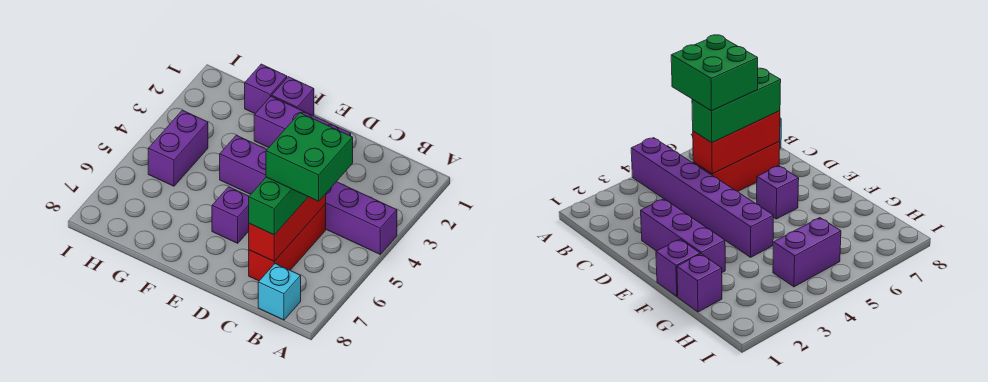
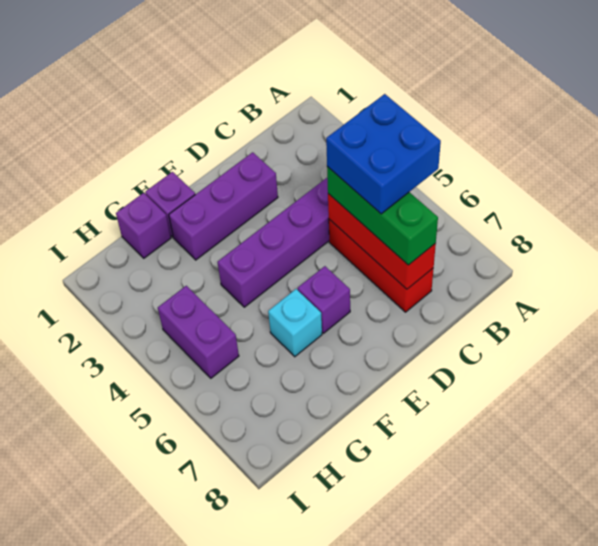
green 2x2 brick [266,113,353,201] -> blue 2x2 brick [326,94,441,214]
cyan 1x1 brick [258,264,301,320] -> cyan 1x1 brick moved to [268,289,322,357]

